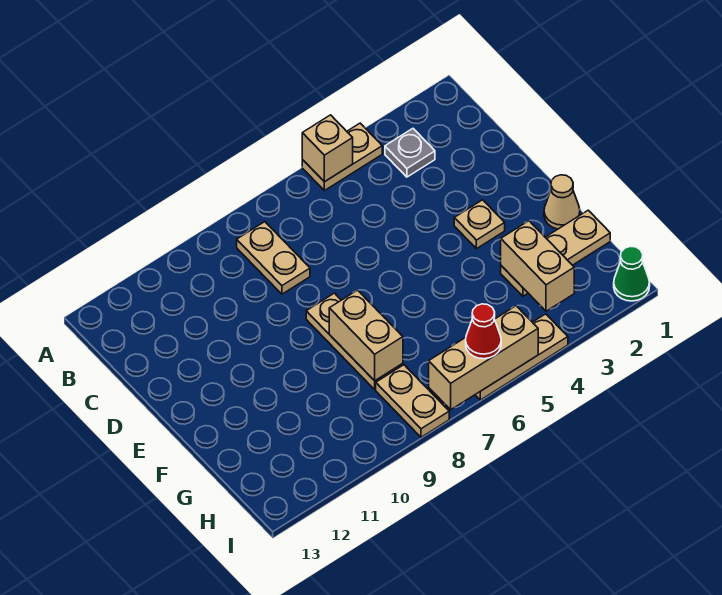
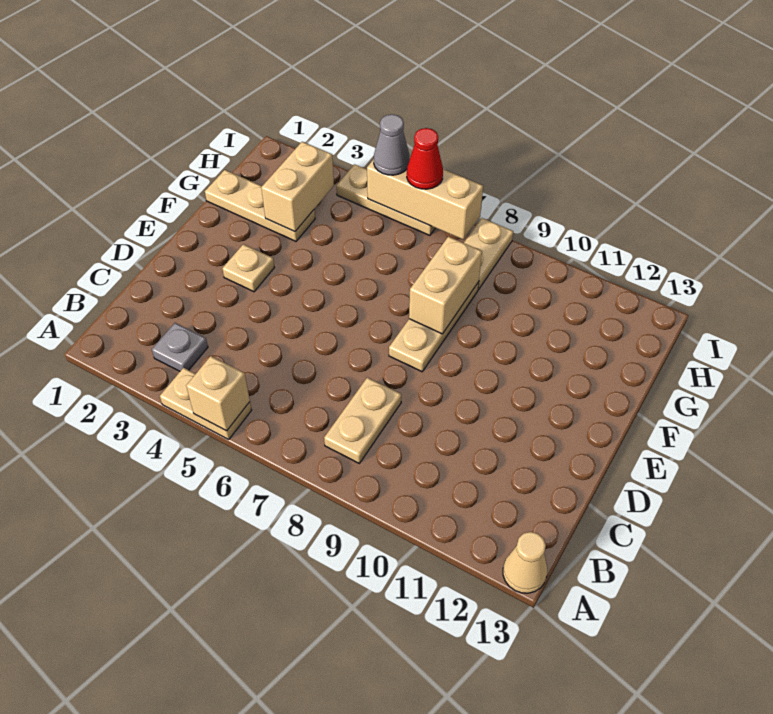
tan 1x1 cone [544,175,580,229] -> tan 1x1 cone moved to [503,532,547,593]
green 1x1 cone [614,246,650,301] -> none
none -> grey 1x1 cone [374,114,410,175]

